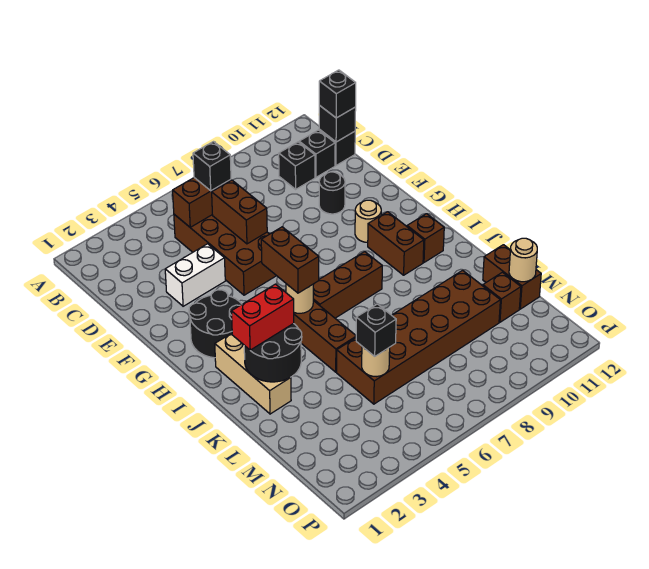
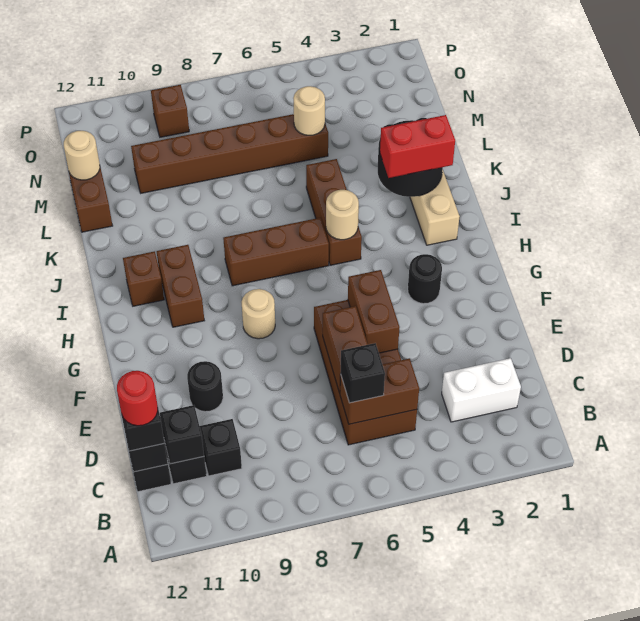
none -> red 1x1 round brick [117,371,158,426]
white 1x2 brick [165,244,225,306] -> white 1x2 brick moved to [442,358,521,422]
black 2x2 round brick [189,290,242,358] -> black 1x1 round brick [408,254,442,304]
tan 1x1 round brick [355,200,381,242] -> tan 1x1 round brick moved to [242,289,275,339]
brown 1x2 brick [261,227,319,293] -> brown 1x2 brick moved to [348,270,400,353]
brown 2x6 brick [337,270,500,404] -> brown 1x6 brick [131,114,328,193]
black 1x1 brick [356,304,396,356] -> black 1x1 brick moved to [160,405,204,464]
brown 1x1 brick [483,272,521,322] -> brown 1x1 brick moved to [151,85,189,137]

